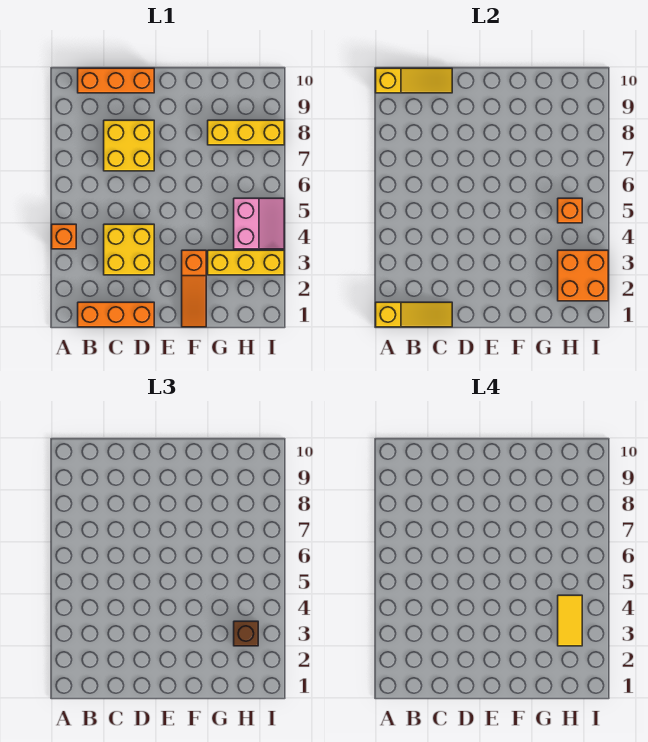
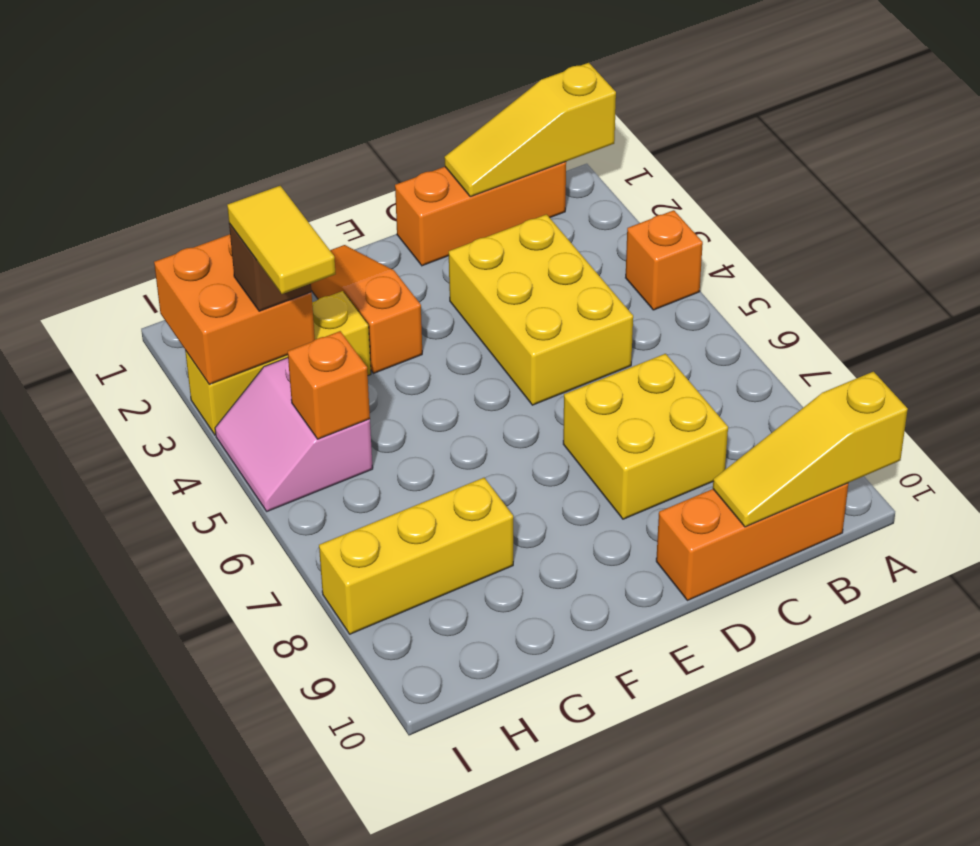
yellow 2x2 brick [104,224,154,275] -> yellow 2x3 brick [449,214,633,405]

